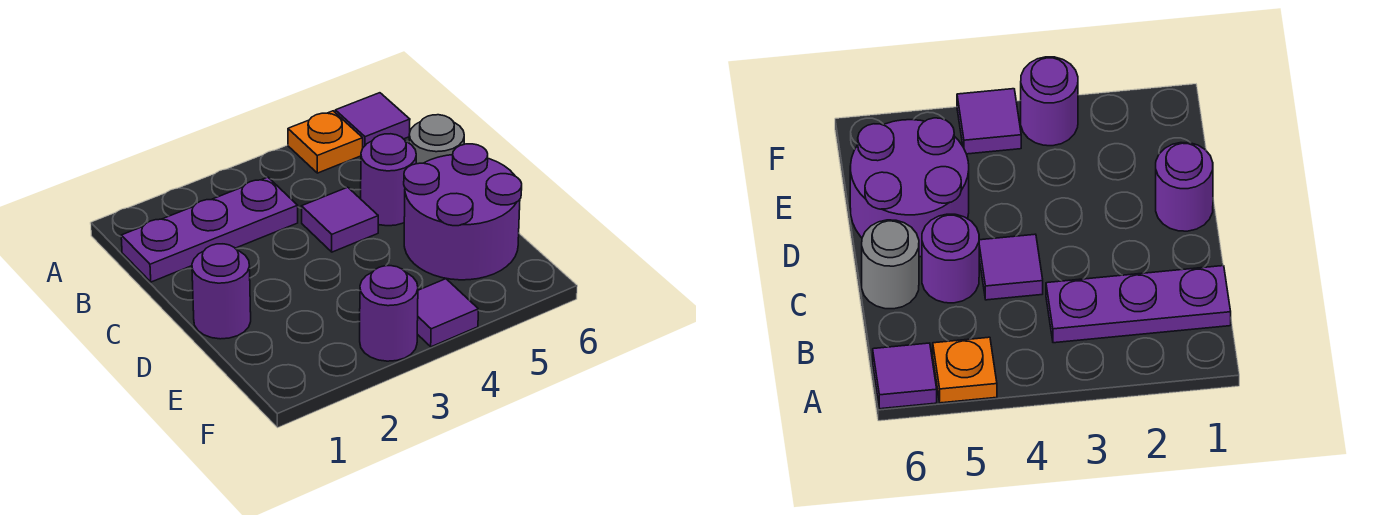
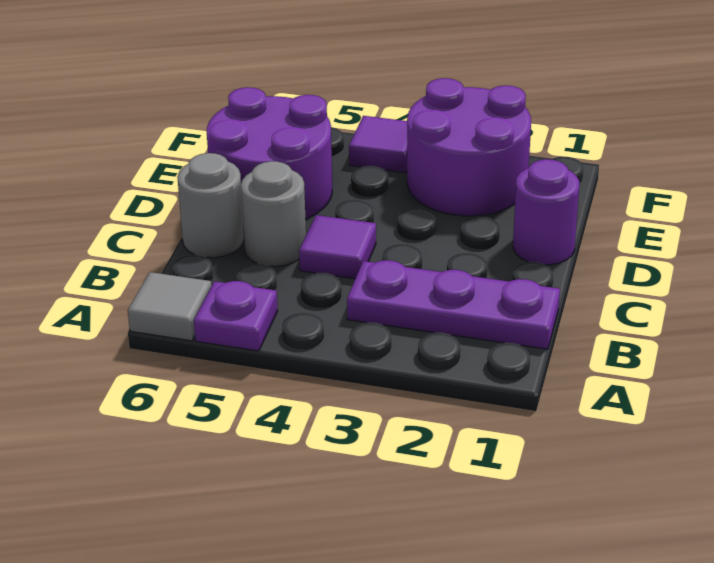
orange 1x1 plate [288,111,363,173] -> purple 1x1 plate [194,281,278,351]
purple 1x1 tile [335,93,410,147] -> grey 1x1 tile [128,272,212,341]
purple 1x1 round brick [361,134,416,226] -> grey 1x1 round brick [241,161,306,267]
purple 1x1 round brick [360,266,418,361] -> purple 2x2 round brick [407,78,531,216]

